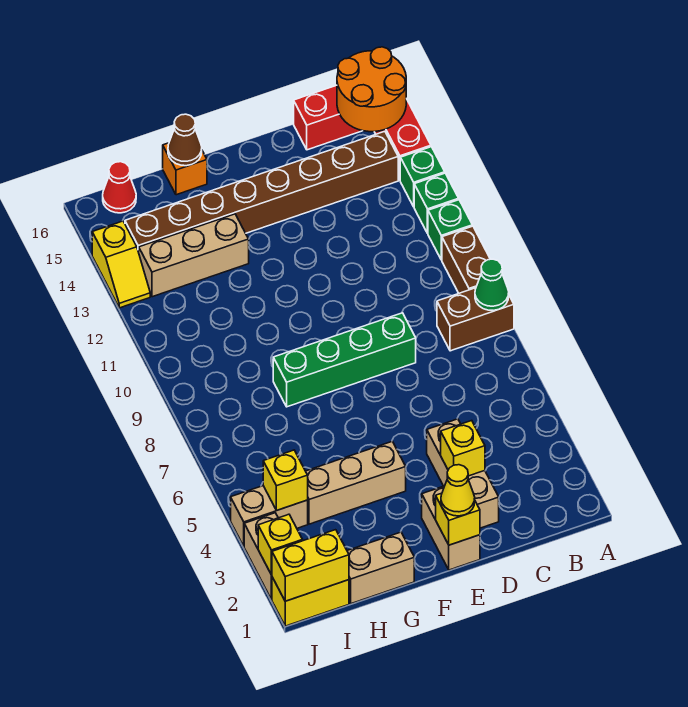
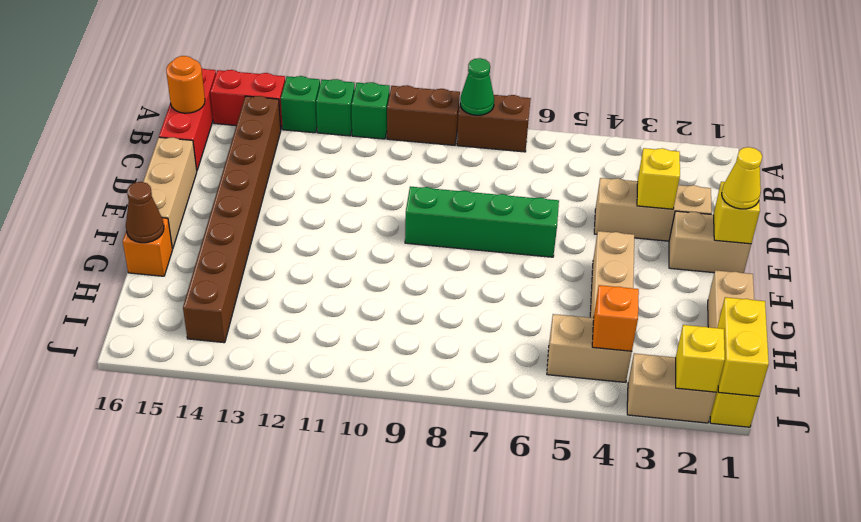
brown 1x2 brick [437,288,514,351] -> brown 1x2 brick turned to [457,95,531,152]
orange 2x2 round brick [337,47,406,132] -> orange 1x1 round brick [166,56,205,113]
green 1x4 brick [273,313,416,407] -> green 1x4 brick turned to [405,187,559,257]
tan 1x3 brick [139,214,249,297] -> tan 1x3 brick moved to [143,137,197,249]
tan 1x2 brick [231,486,308,546] -> tan 1x2 brick turned to [547,314,632,382]
yellow 1x1 brick [263,450,308,510] -> orange 1x1 brick [592,285,639,351]
red 1x1 cone [103,162,136,213] -> none
yellow 1x2 slope [92,221,150,308] -> none

